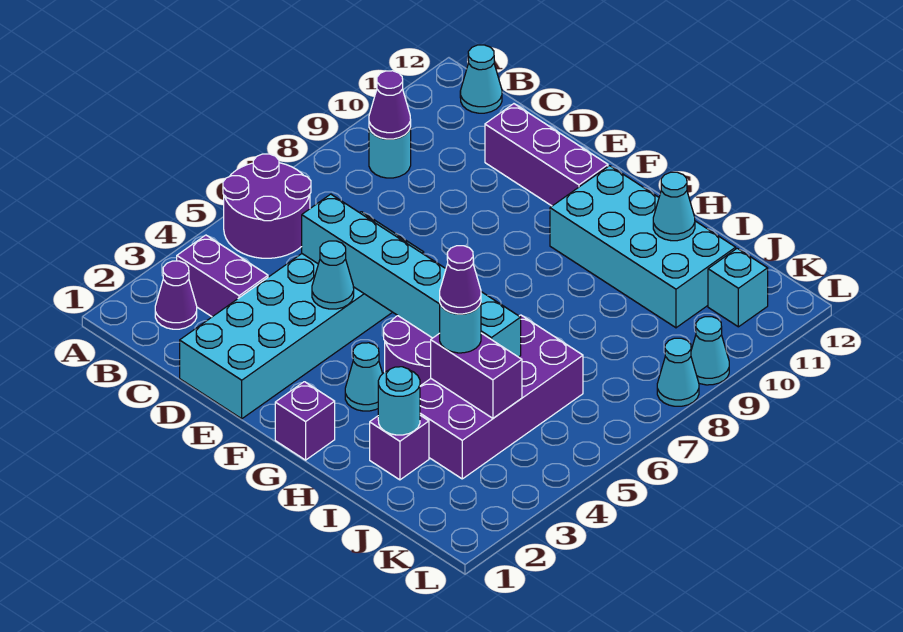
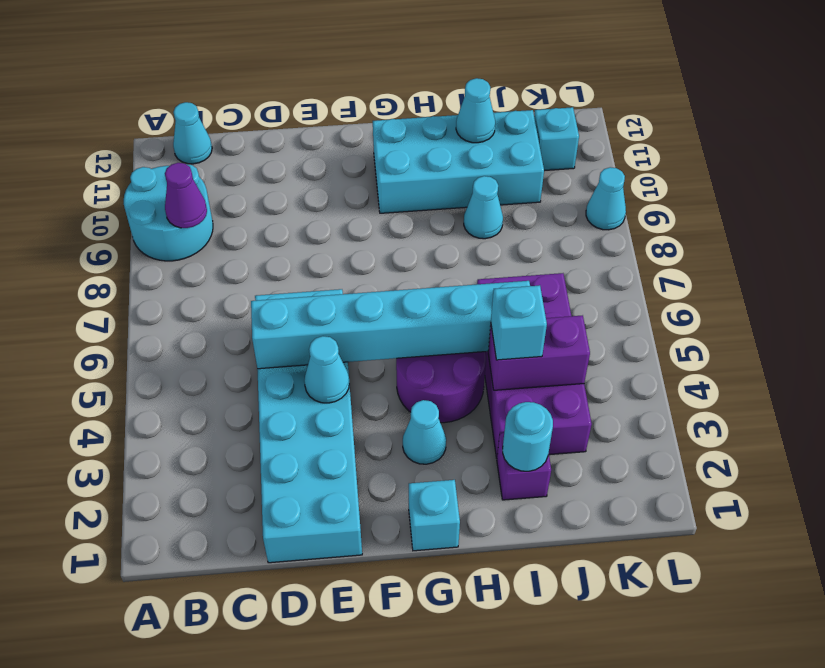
purple 2x2 round brick [223,154,311,258] -> none
purple 1x1 cone [155,261,197,329] -> none
purple 1x2 brick [177,235,268,317] -> none
cyan 1x1 round brick [369,128,411,178] -> cyan 2x2 round brick [124,164,213,261]
purple 1x3 brick [485,104,608,206] -> none
purple 1x1 brick [275,382,335,460] -> cyan 1x1 brick [409,480,460,551]
cyan 1x1 round brick [440,303,481,353] -> cyan 1x1 brick [491,285,547,360]
purple 1x1 cone [440,246,481,314] -> none
cyan 1x1 cone [657,338,699,406] -> cyan 1x1 cone moved to [464,176,503,239]

